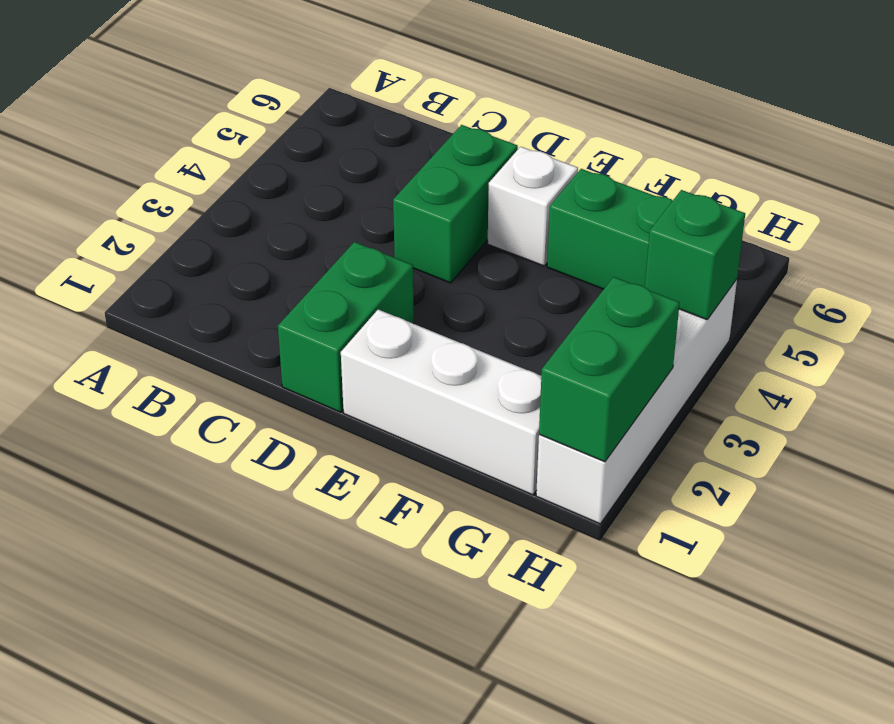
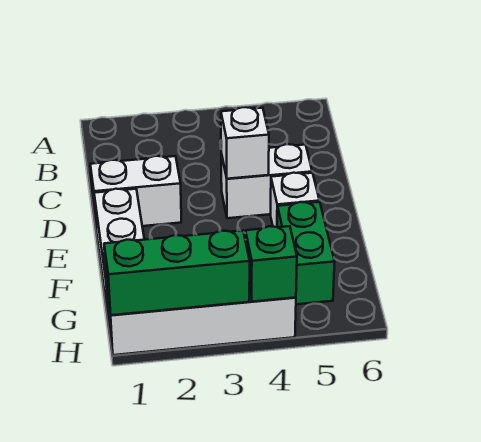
green 1x2 brick [278,242,414,412] -> white 1x2 brick [90,156,181,226]
green 1x2 brick [393,125,518,283] -> white 1x2 brick [221,144,312,218]
none -> white 1x1 brick [221,107,269,179]
green 1x2 brick [539,277,680,462] -> green 1x3 brick [104,231,250,315]

